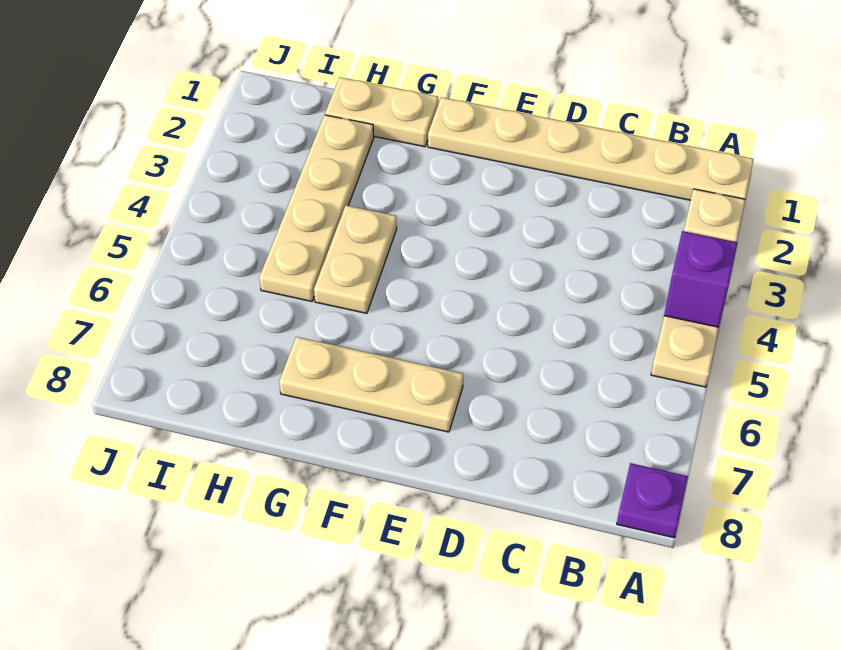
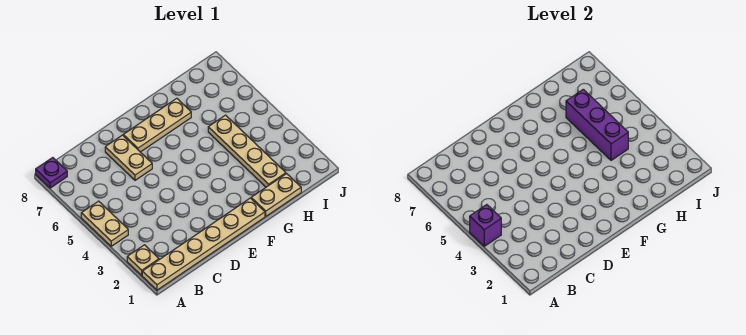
tan 1x2 plate [314,205,397,313] -> tan 1x2 plate moved to [105,135,152,180]
none -> purple 1x3 brick [566,89,628,160]

